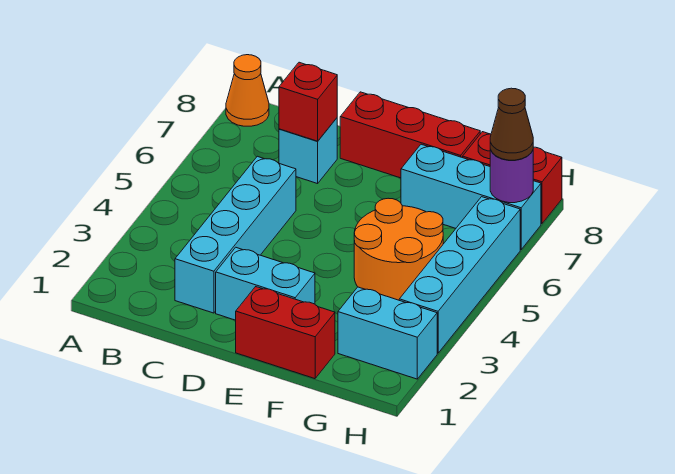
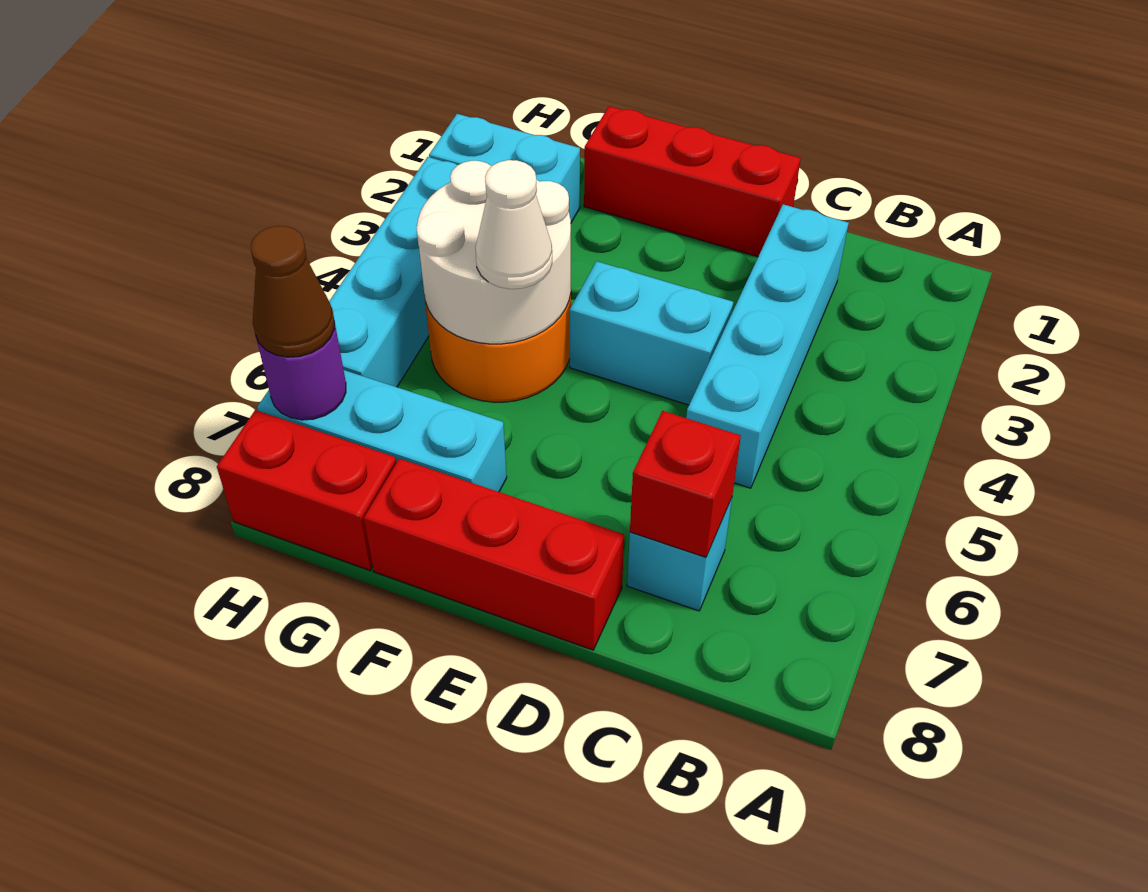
orange 1x1 cone [226,55,269,126] -> none
cyan 1x2 brick [216,247,315,320] -> cyan 1x2 brick moved to [570,261,733,405]
red 1x2 brick [236,287,335,379] -> red 1x3 brick [584,106,801,256]
none -> white 2x2 round brick [416,161,571,344]
none -> white 1x1 cone [475,160,552,289]

